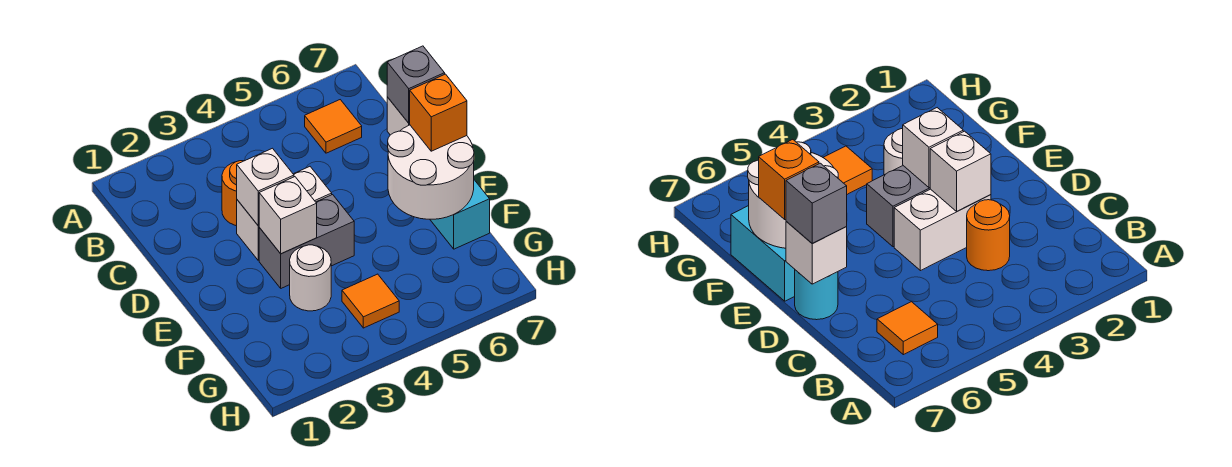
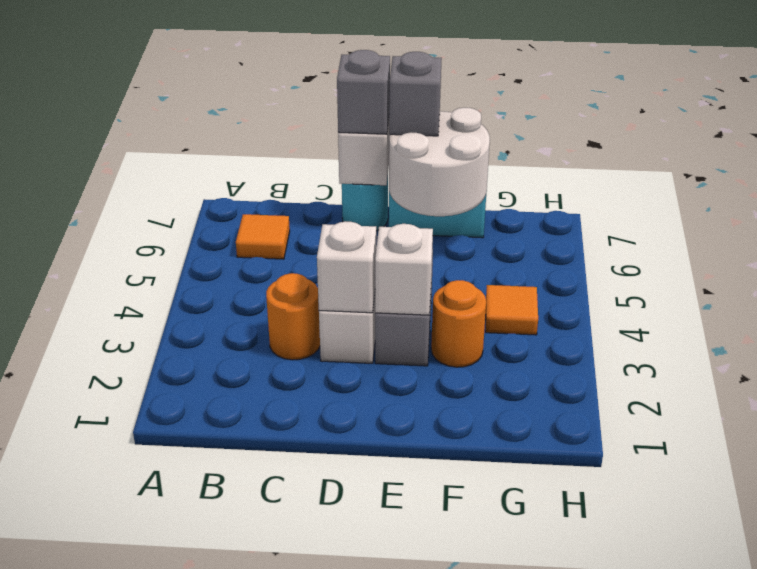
orange 1x1 brick [410,74,467,151] -> grey 1x1 brick [389,52,442,136]
white 1x1 round brick [290,245,331,311] -> orange 1x1 round brick [431,280,486,367]

